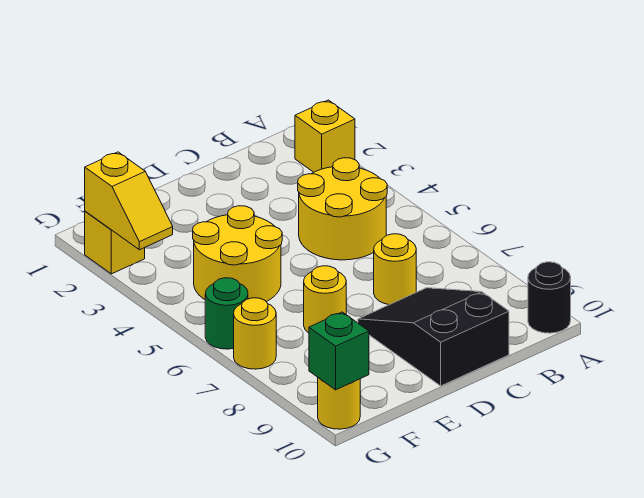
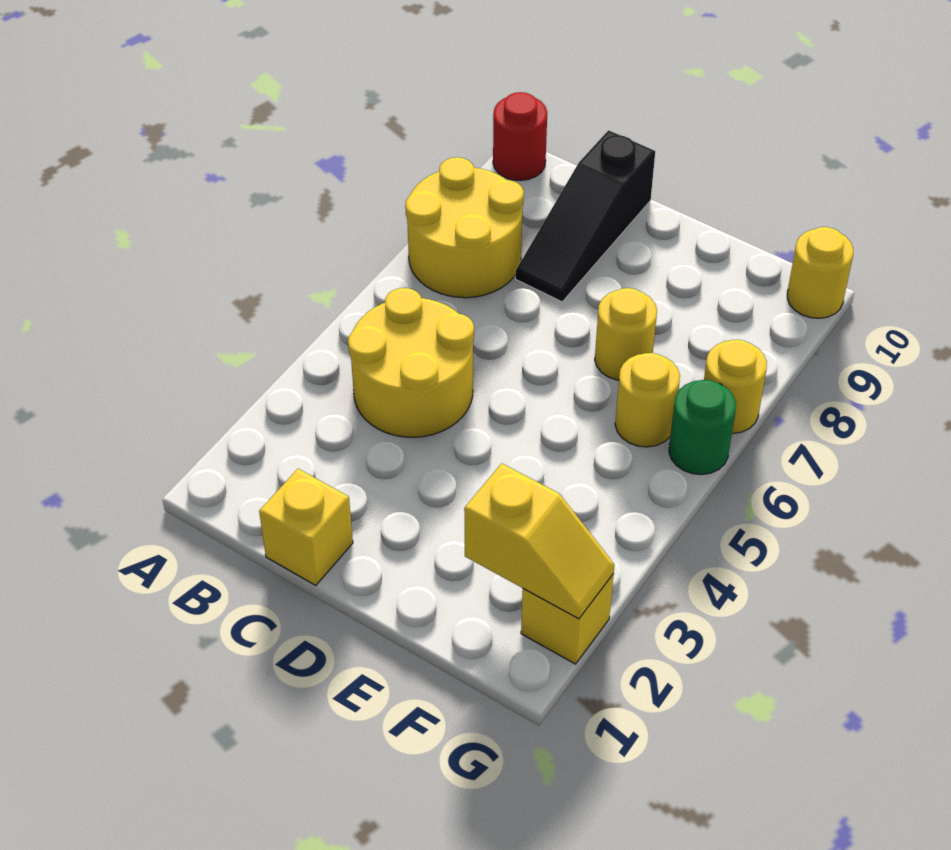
yellow 1x1 brick [295,100,355,172] -> yellow 1x1 brick moved to [259,469,353,585]
black 1x1 round brick [528,262,571,333] -> red 1x1 round brick [493,92,547,181]
yellow 1x1 round brick [374,234,416,305] -> yellow 1x1 round brick moved to [615,353,680,447]
black 2x3 slope [358,288,509,386] -> black 1x3 slope [515,130,655,302]
yellow 2x2 round brick [193,206,282,302] -> yellow 2x2 round brick moved to [405,157,524,298]
yellow 1x2 slope [85,152,173,250] -> yellow 1x2 slope turned to [464,463,614,619]
green 1x1 brick [309,312,369,390] -> none

